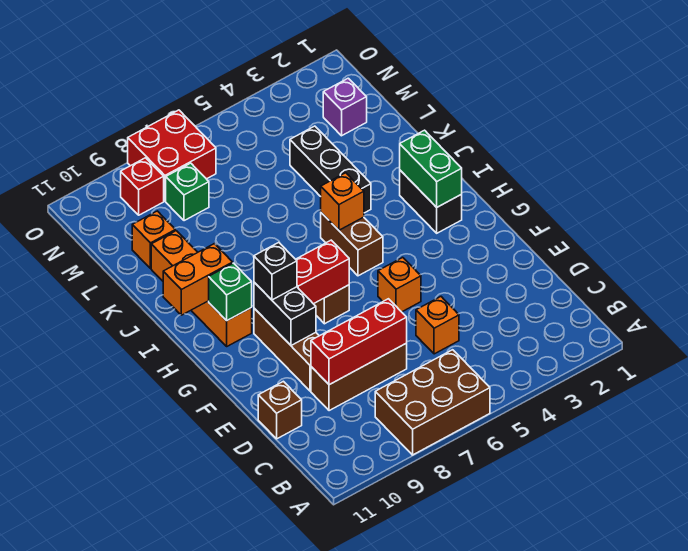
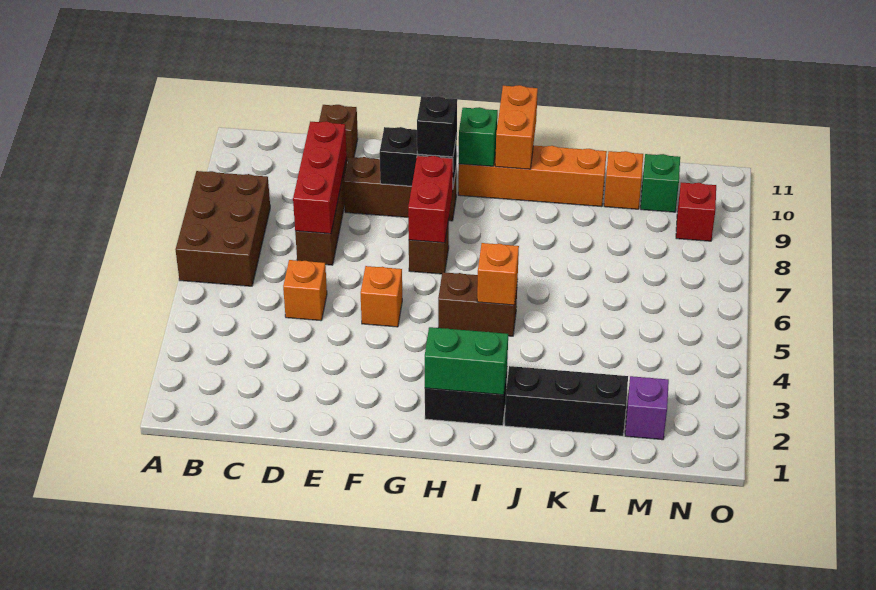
black 1x3 brick [290,126,371,213] -> black 1x3 brick moved to [505,366,628,436]
green 1x1 brick [166,163,209,221] -> green 1x1 brick moved to [641,154,680,212]
red 2x2 brick [128,110,216,201] -> none

